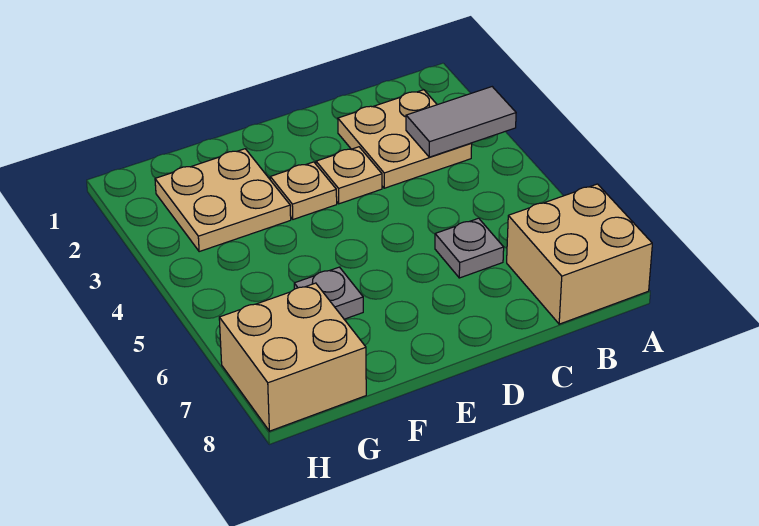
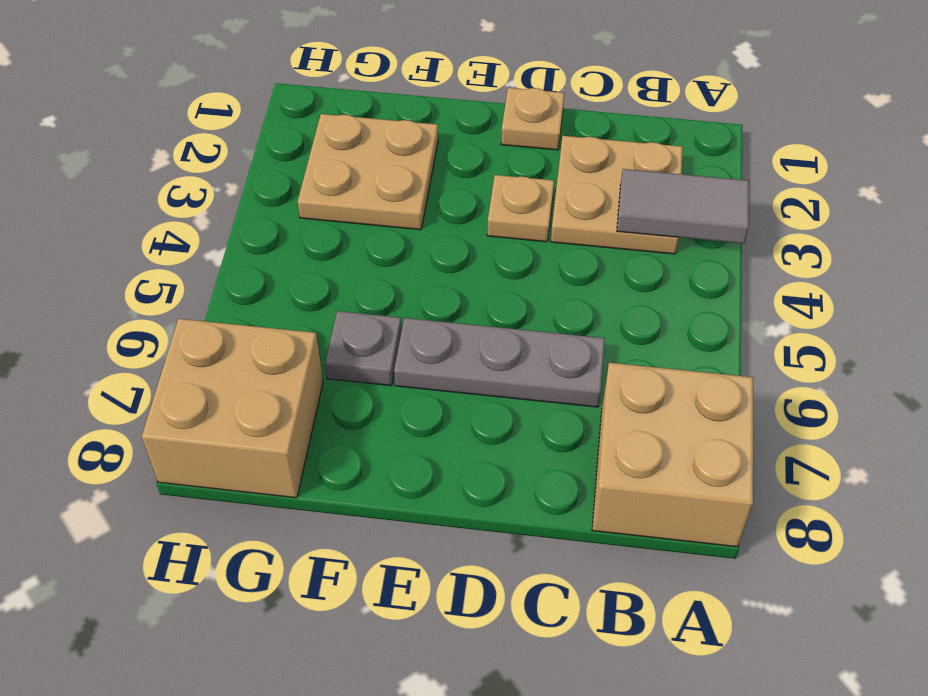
grey 1x1 plate [435,218,504,278] -> grey 1x3 plate [394,318,605,407]
tan 1x1 plate [270,162,337,219] -> tan 1x1 plate moved to [501,88,564,150]

